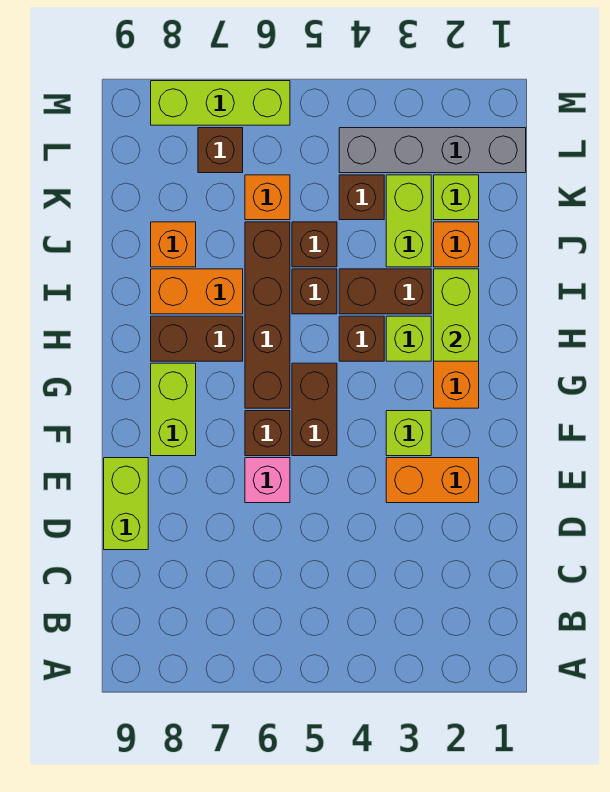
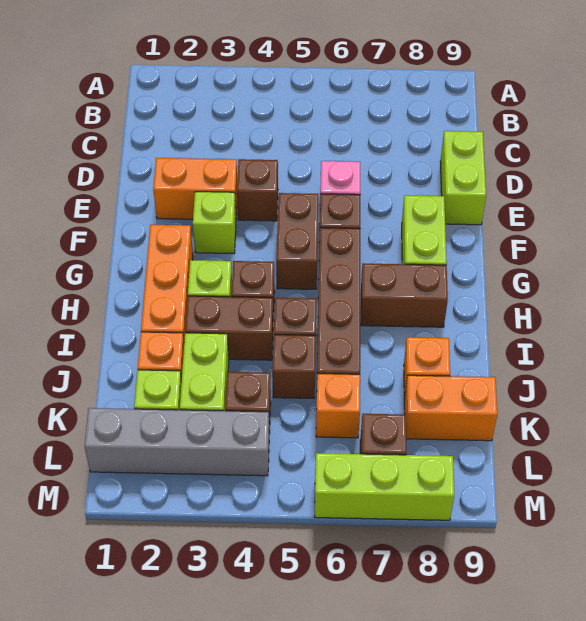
none -> brown 1x1 brick [237,159,278,221]
lime 1x2 brick [434,269,479,361] -> none
orange 1x2 brick [151,269,243,314] -> orange 1x2 brick moved to [404,375,497,441]

